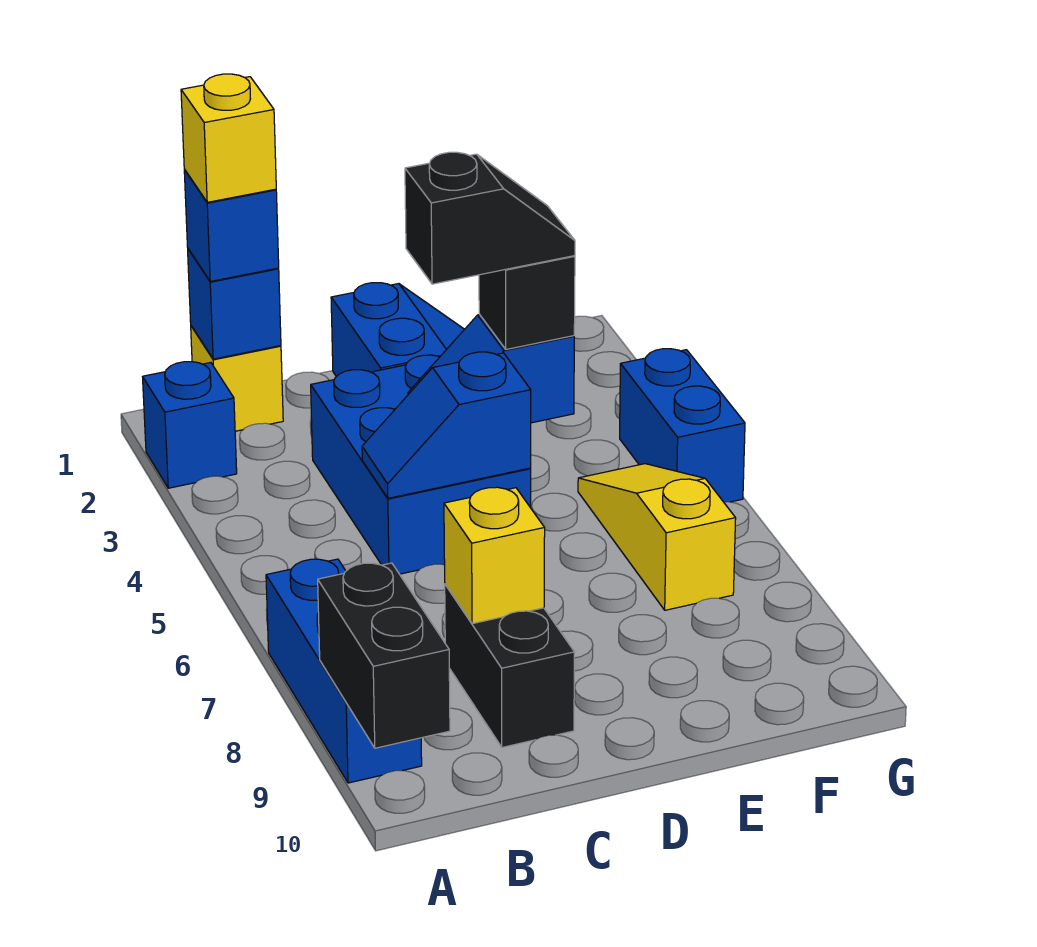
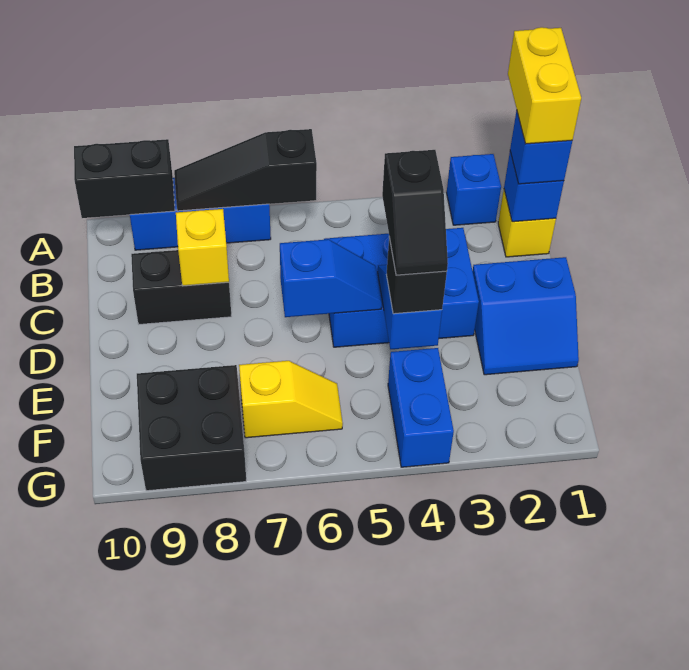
none -> black 1x3 slope [174,129,317,211]
yellow 1x1 brick [181,74,276,202] -> yellow 1x2 brick [508,27,581,144]
blue 1x2 slope [362,352,531,498] -> blue 1x2 slope turned to [280,239,382,317]
yellow 1x3 slope [578,464,736,610] -> yellow 1x2 slope [239,361,343,438]
none -> black 2x2 brick [137,365,246,491]
blue 1x2 brick [620,349,745,502] -> blue 1x2 brick turned to [388,348,454,467]

